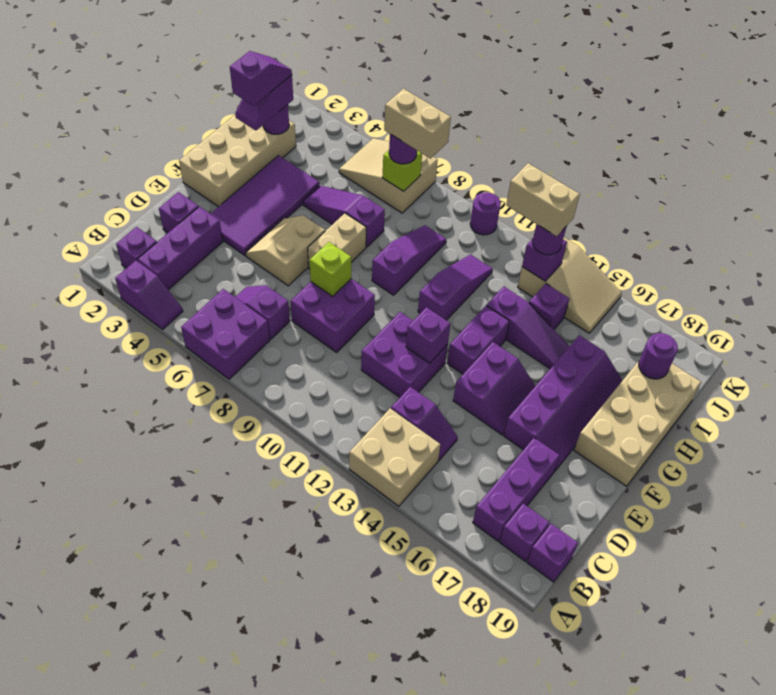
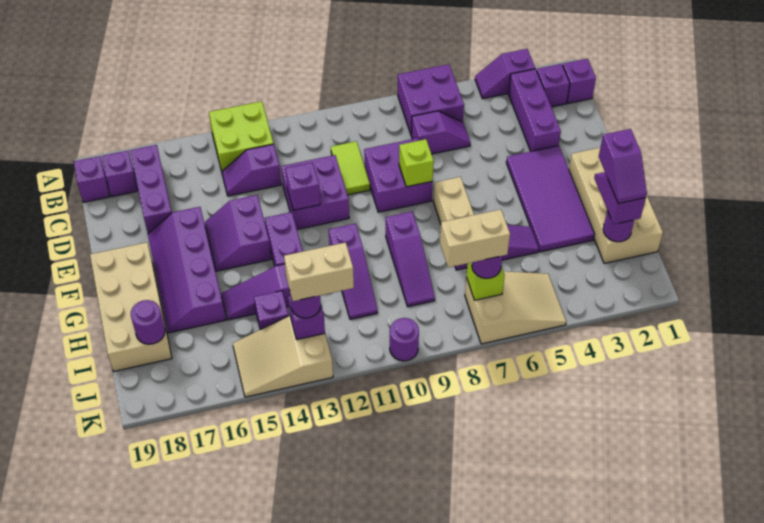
tan 2x2 brick [349,408,440,506] -> lime 2x2 brick [209,101,274,171]
none -> lime 1x2 tile [331,141,370,195]
purple 1x1 brick [159,192,198,233] -> purple 1x1 brick moved to [563,59,596,103]
tan 2x2 slope [246,215,325,286] -> none

